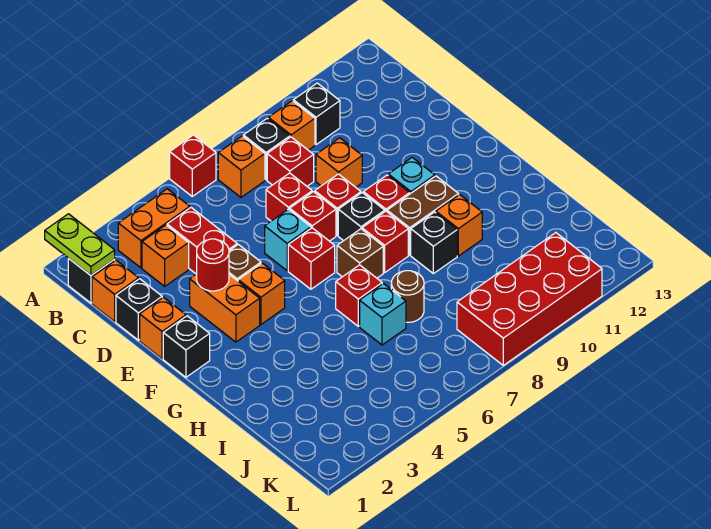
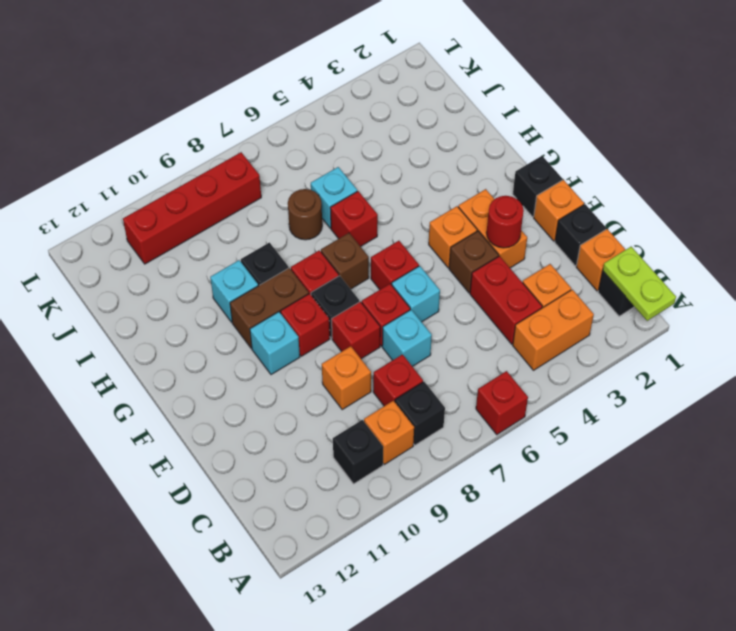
orange 1x1 brick [218,136,265,197] -> none
red 1x1 brick [266,173,312,221] -> cyan 1x1 brick [382,310,432,366]
orange 1x1 brick [436,195,482,256] -> cyan 1x1 brick [210,260,258,322]
red 2x4 brick [457,233,602,365] -> red 1x4 brick [123,152,261,264]

